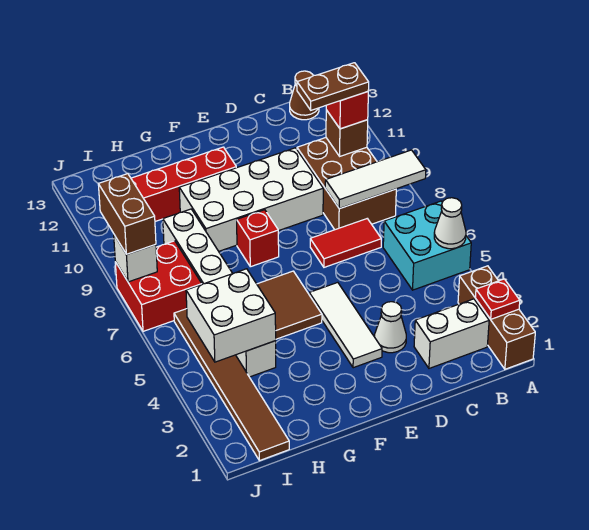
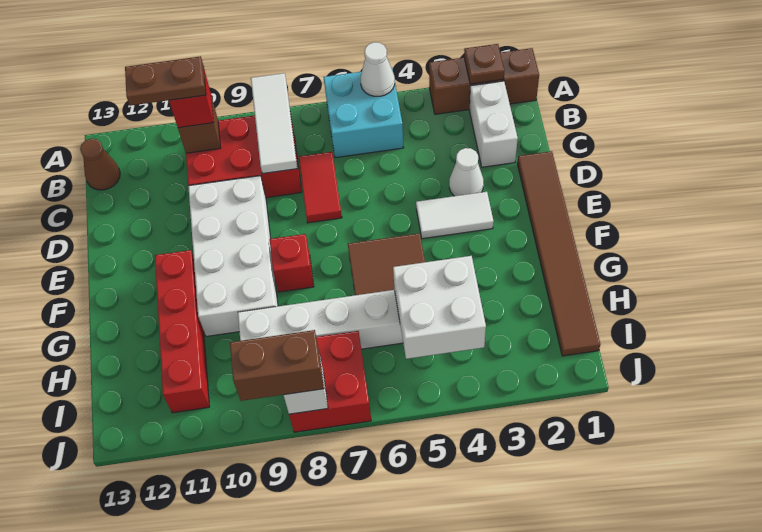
red 1x1 plate [475,279,520,319] -> brown 1x1 plate [464,44,504,84]
brown 2x3 brick [297,138,396,230] -> red 2x3 brick [186,115,302,198]
brown 1x2 plate [297,63,369,110] -> brown 1x2 plate turned to [125,56,206,106]
white 1x3 tile [309,282,382,368] -> white 1x2 tile [416,192,493,239]
brown 1x6 tile [174,309,289,461] -> brown 1x6 tile turned to [517,151,600,356]

